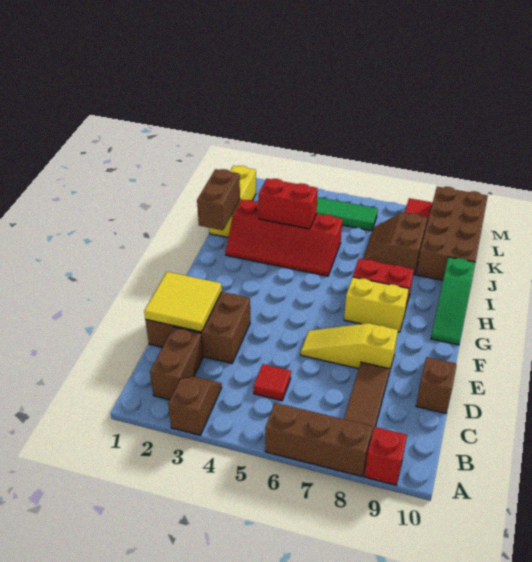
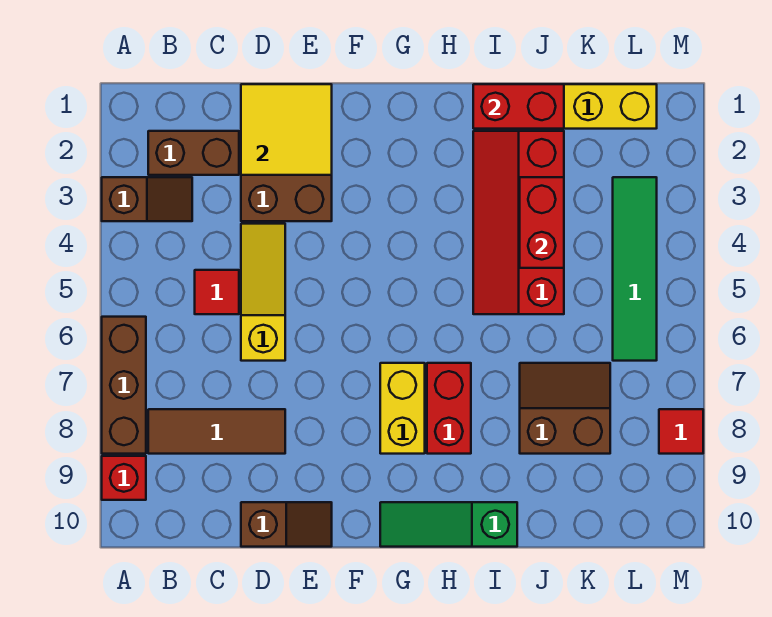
yellow 1x3 slope [301,323,398,372] -> yellow 1x3 slope moved to [241,224,285,361]
brown 1x2 brick [197,169,240,230] -> red 1x2 brick [473,84,564,129]
brown 2x4 brick [416,186,488,280] -> none

